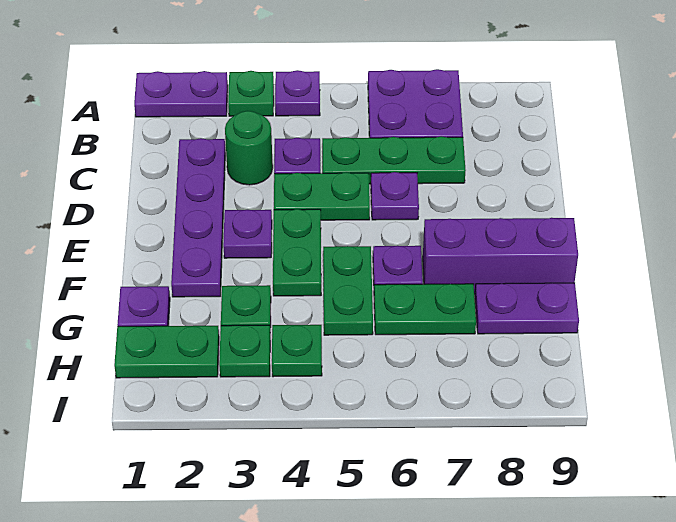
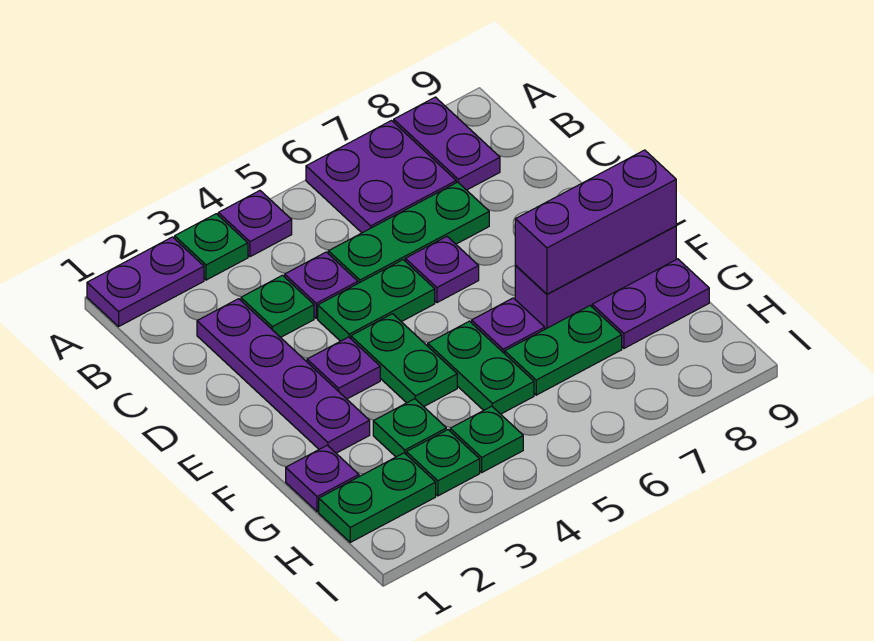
none -> purple 1x2 plate [394,97,500,190]
green 1x1 round brick [225,111,273,185] -> green 1x1 plate [241,275,314,337]
none -> purple 1x3 brick [515,150,676,294]

